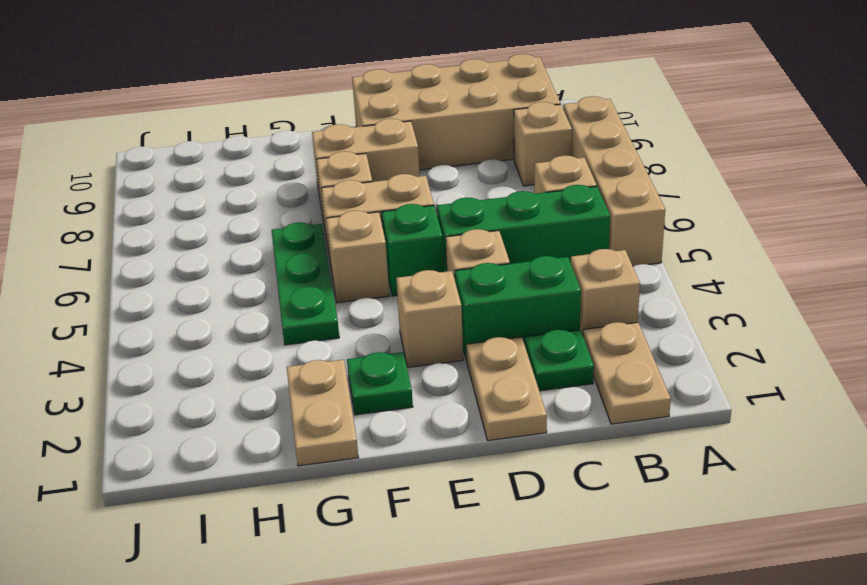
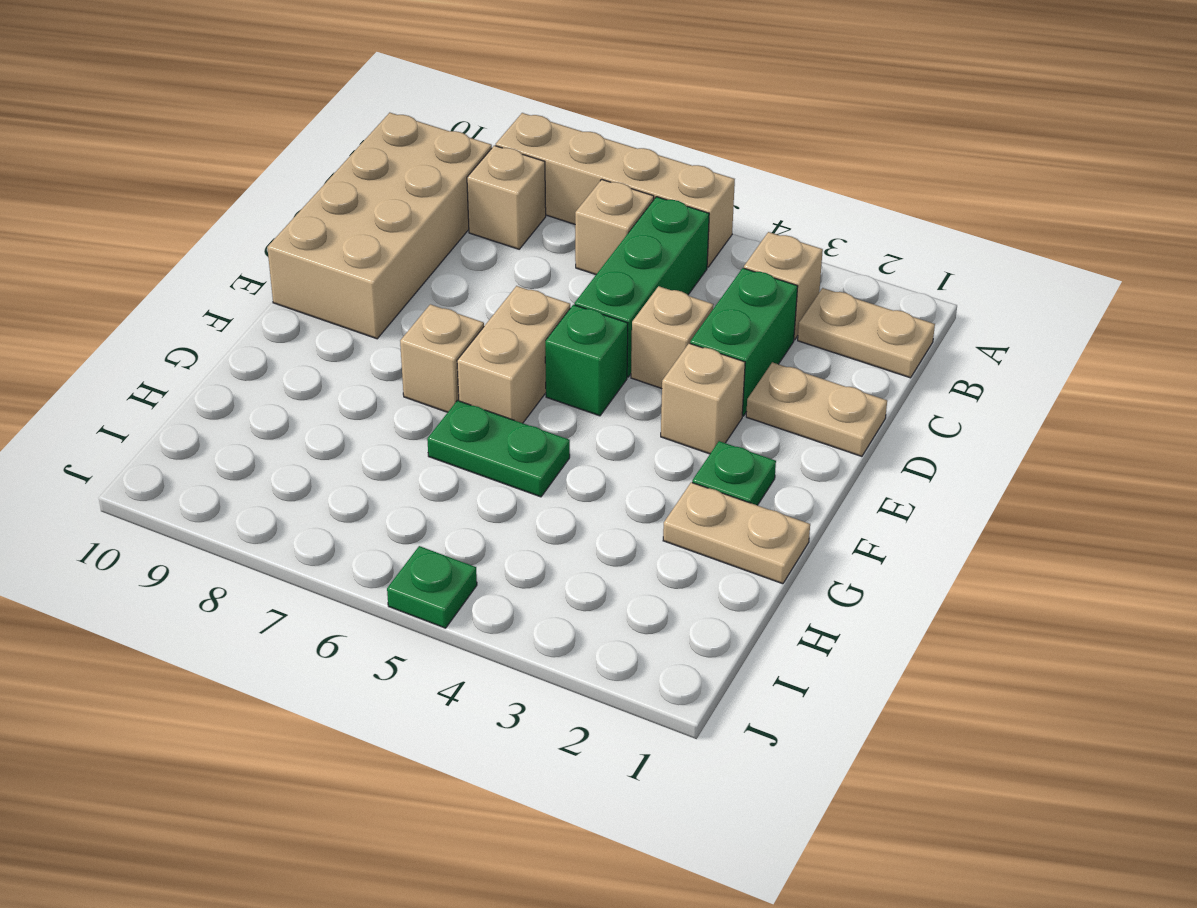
green 1x1 plate [525,330,594,391] -> green 1x1 plate moved to [387,546,477,628]
tan 1x2 brick [312,119,420,203] -> none
tan 1x1 brick [326,210,389,303] -> none
green 1x3 plate [272,222,339,345] -> green 1x2 plate [427,400,570,497]

